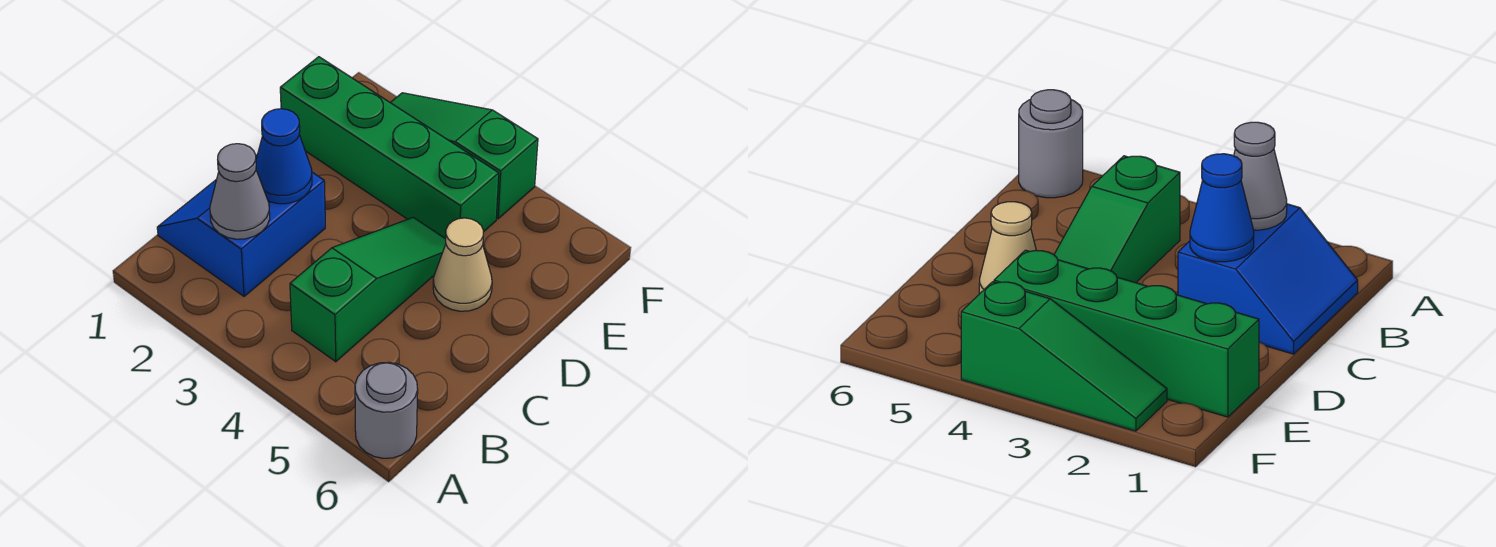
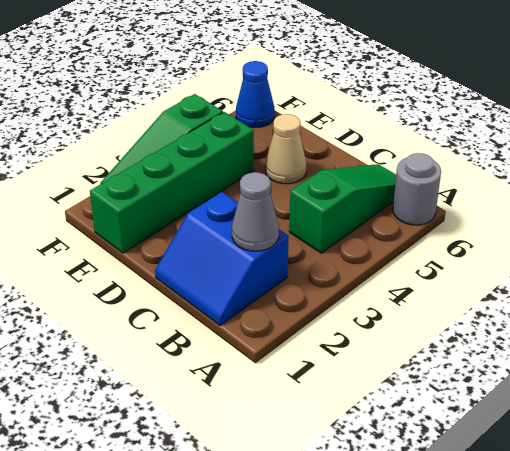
green 1x3 slope [290,217,446,362] -> green 1x3 slope turned to [289,164,396,253]
blue 1x1 cone [256,109,312,204] -> blue 1x1 cone moved to [236,61,275,127]

